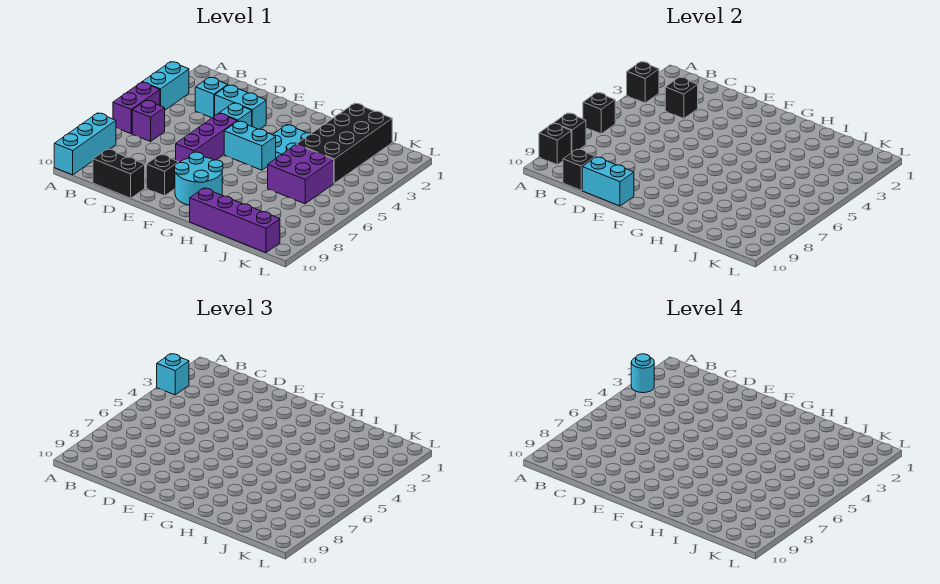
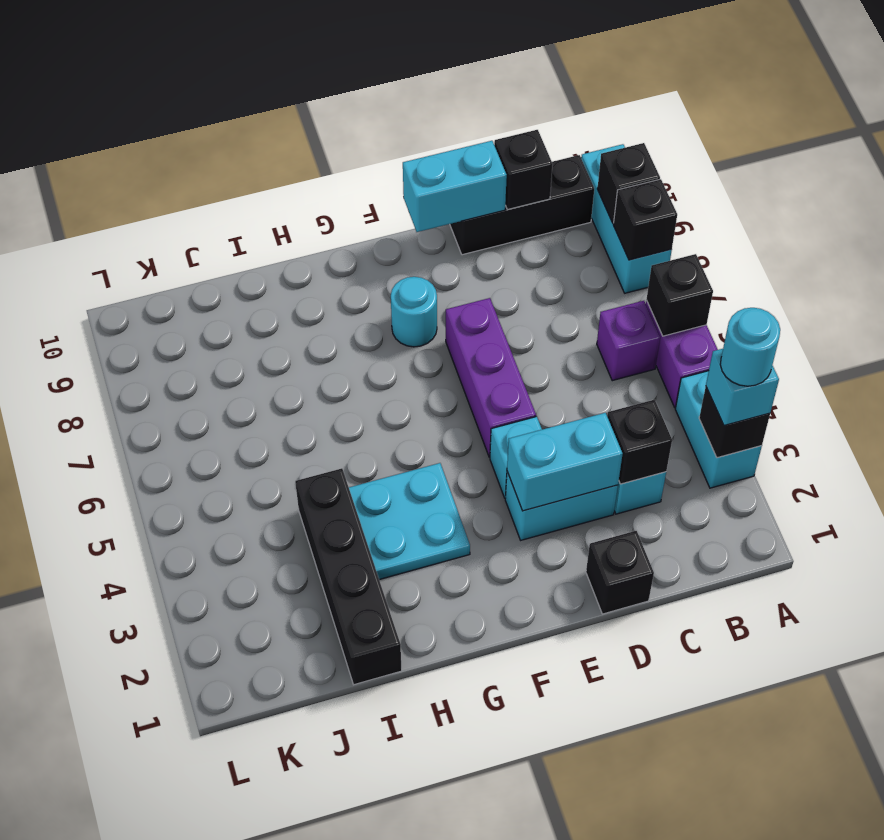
black 1x2 brick [93,149,145,198] -> black 1x3 brick [450,155,594,255]
black 1x1 brick [146,154,179,196] -> black 1x1 brick moved to [586,531,654,614]
cyan 1x2 brick [224,121,276,170] -> cyan 1x2 brick moved to [507,413,623,511]
cyan 2x2 round brick [175,152,223,205] -> cyan 1x1 round brick [391,277,437,347]
purple 1x4 brick [189,188,280,253] -> none
black 2x4 brick [297,103,392,183] -> black 1x4 brick [295,468,402,685]
purple 2x2 brick [268,144,334,204] -> none

